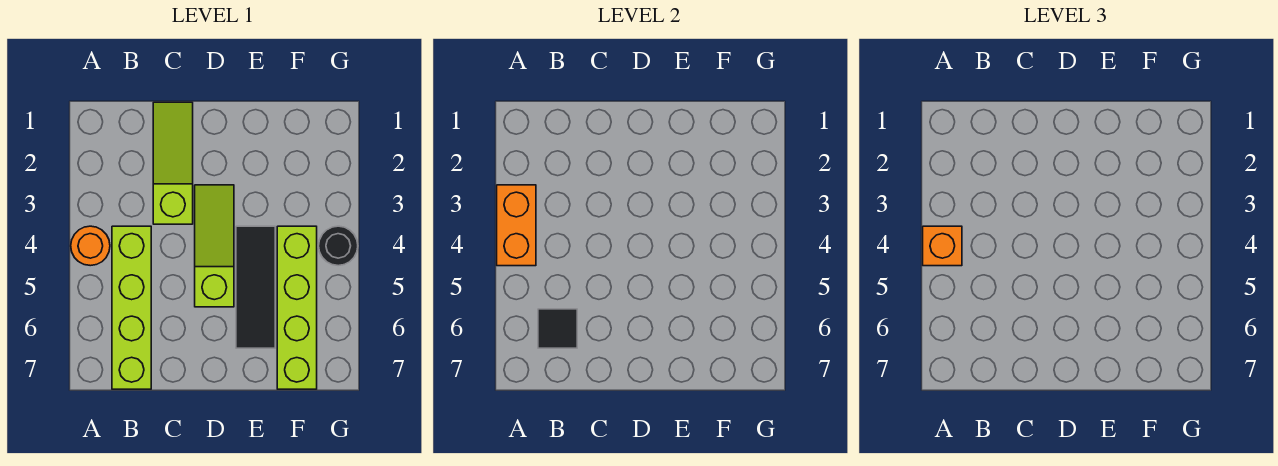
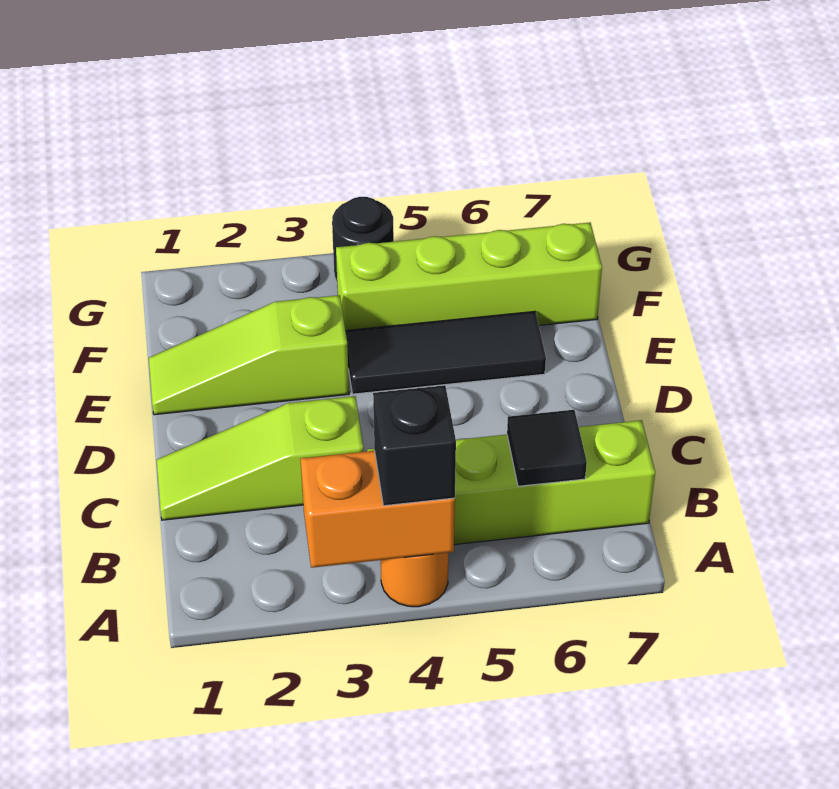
orange 1x1 brick [923,226,962,266] -> black 1x1 brick [373,385,456,506]
lime 1x3 slope [195,185,234,307] -> lime 1x3 slope moved to [149,295,349,415]

